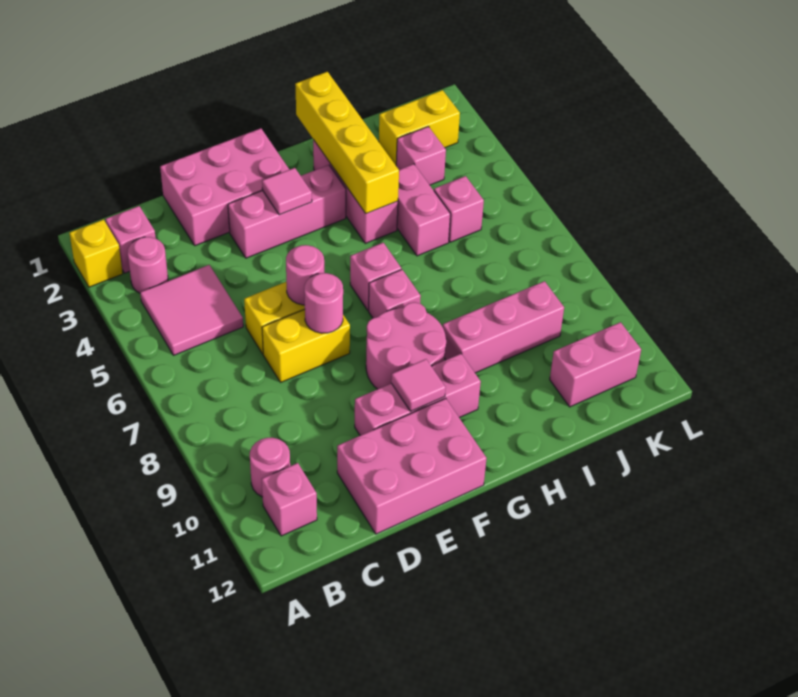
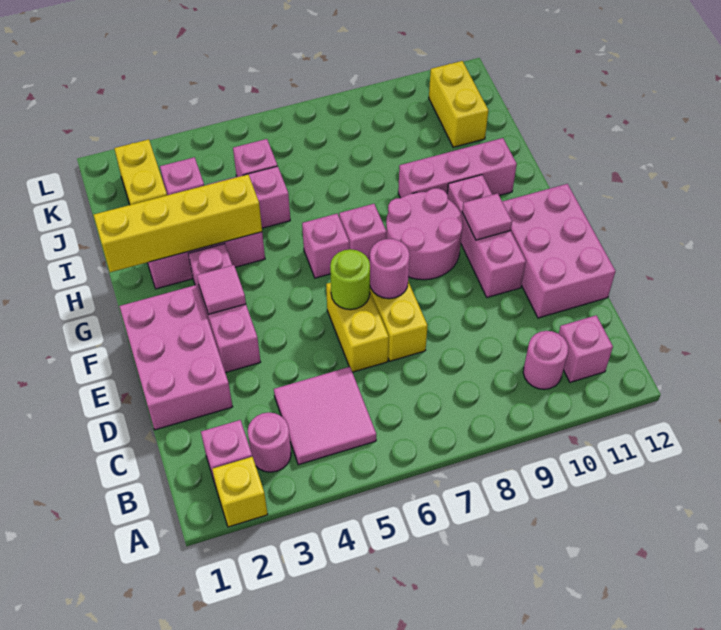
pink 1x1 round brick [286,245,324,305] -> lime 1x1 round brick [330,249,370,310]
pink 1x3 brick [443,281,564,373] -> pink 1x3 brick turned to [398,138,517,198]
pink 1x2 brick [550,322,641,407] -> yellow 1x2 brick [429,61,488,147]

